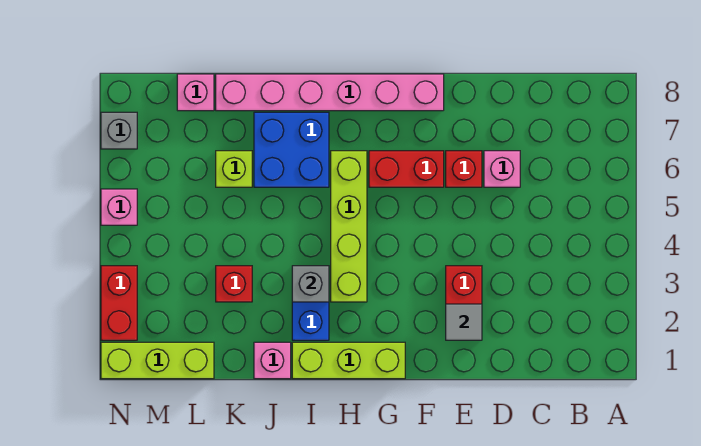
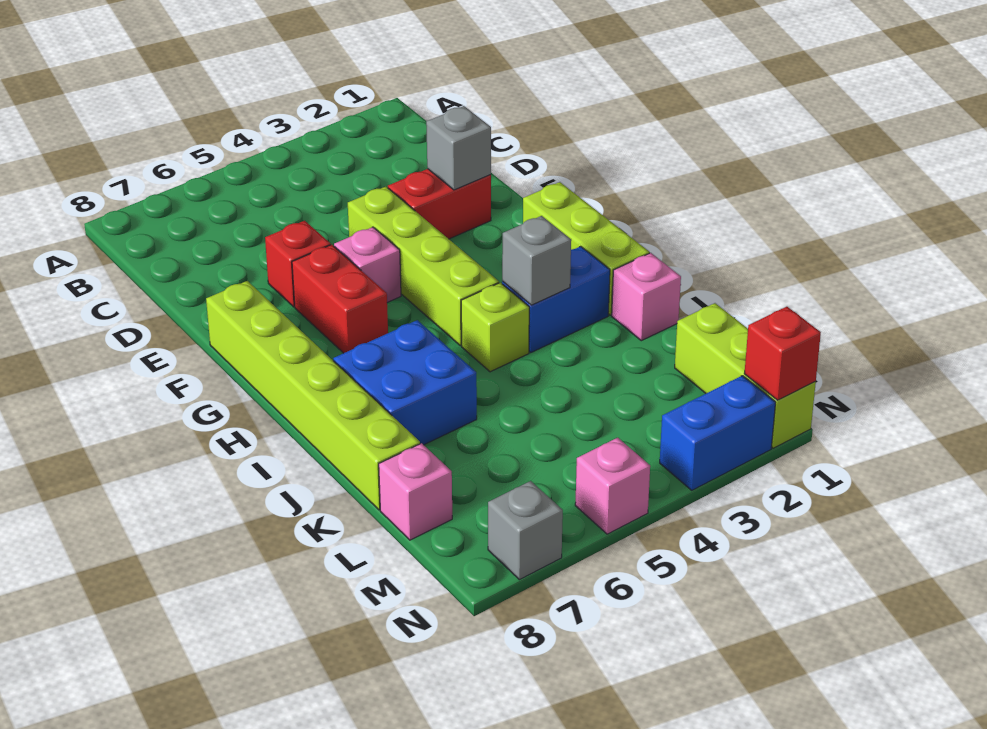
pink 1x1 brick [484,151,520,187] -> pink 1x1 brick moved to [334,227,401,302]
grey 1x1 tile [446,304,482,340] -> grey 1x1 brick [426,106,491,190]
pink 1x6 brick [216,74,444,111] -> lime 1x6 brick [206,281,420,510]
lime 1x4 brick [331,151,367,302] -> lime 1x4 brick turned to [348,187,499,346]
red 1x1 brick [216,266,252,302] -> red 1x1 brick moved to [744,307,821,400]
lime 1x1 brick [216,151,252,187] -> lime 1x1 brick moved to [461,283,529,372]
red 1x2 brick [101,266,137,340] -> blue 1x2 brick [660,376,776,490]

